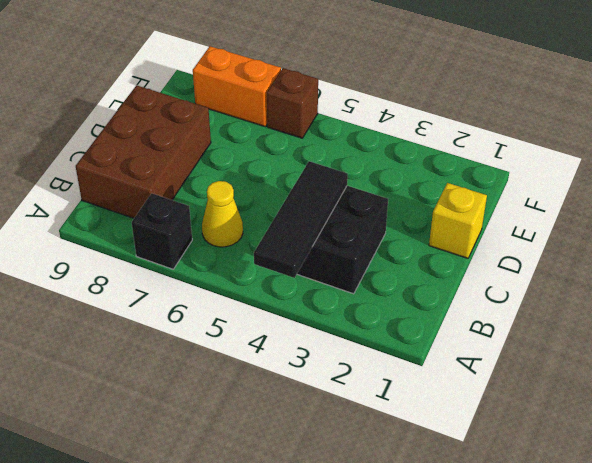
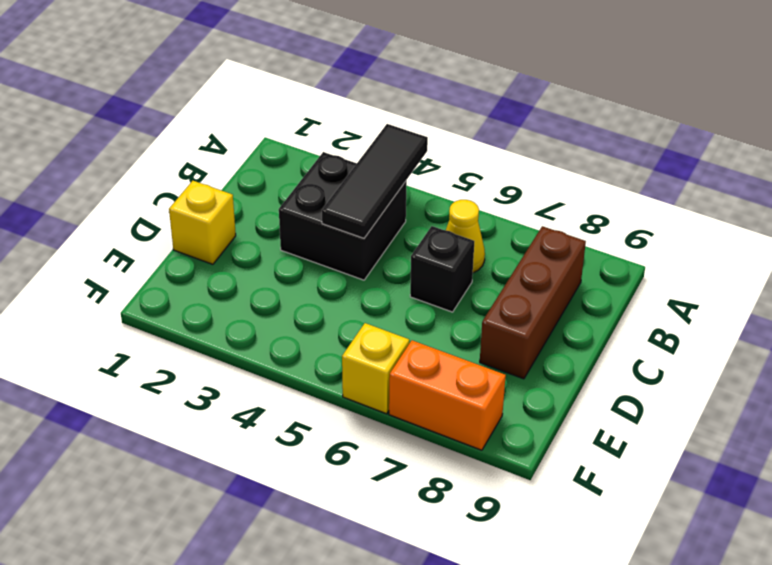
black 1x1 brick [132,193,192,269] -> black 1x1 brick moved to [410,226,474,312]
brown 2x3 brick [76,85,211,218] -> brown 1x3 brick [480,226,586,379]
brown 1x1 brick [267,68,318,138] -> yellow 1x1 brick [342,323,409,414]

